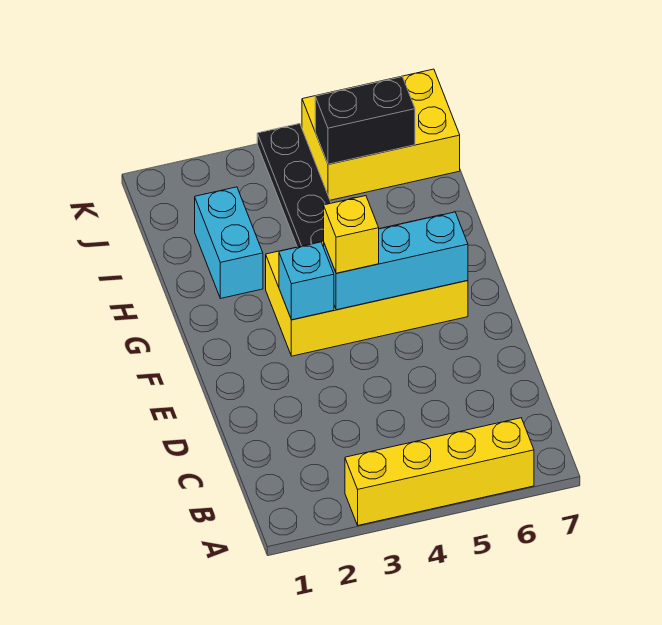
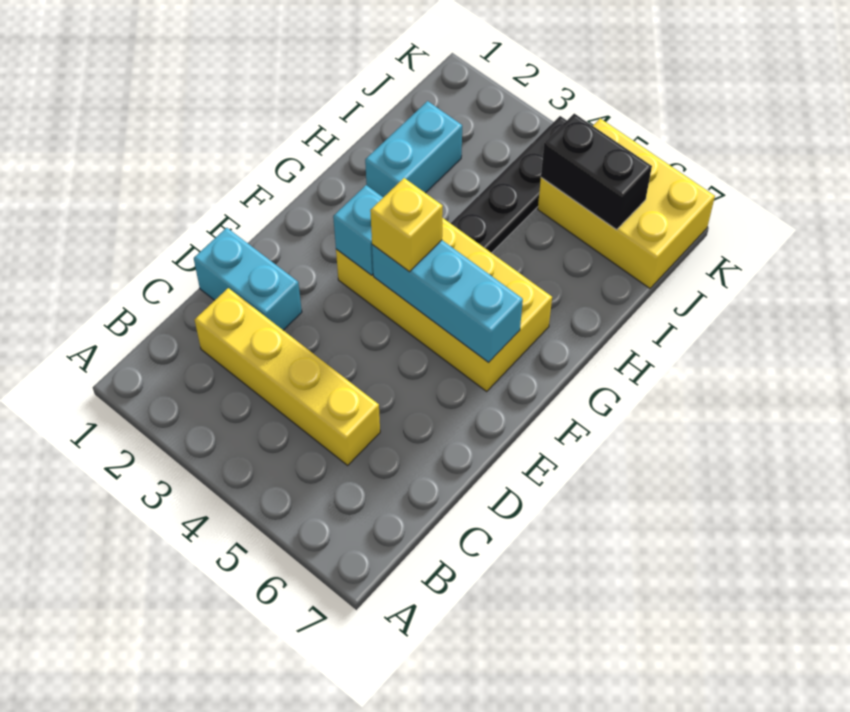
yellow 1x4 brick [345,418,534,525] -> yellow 1x4 brick moved to [194,288,380,465]
none -> cyan 1x2 brick [194,228,302,330]

